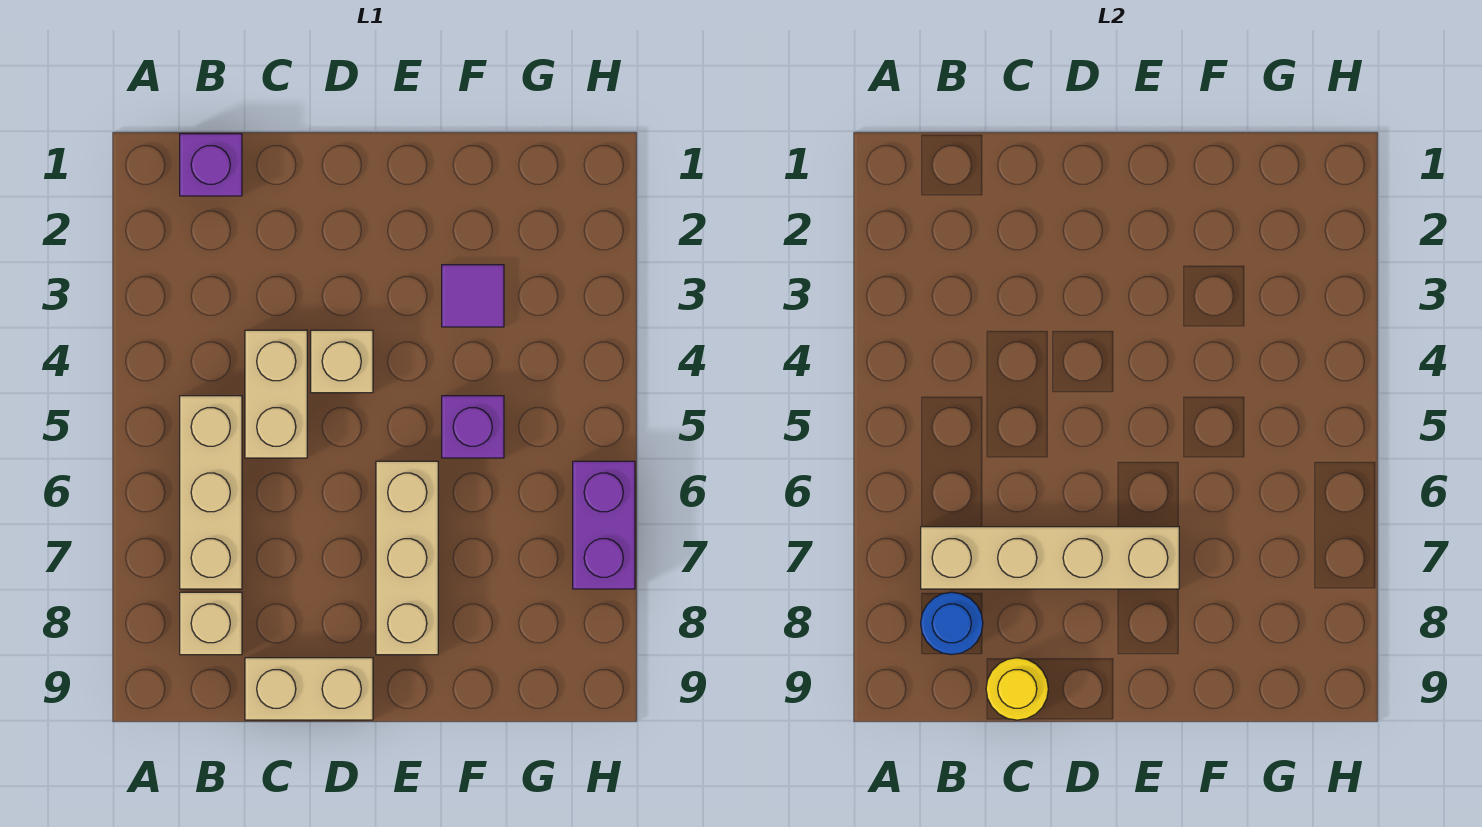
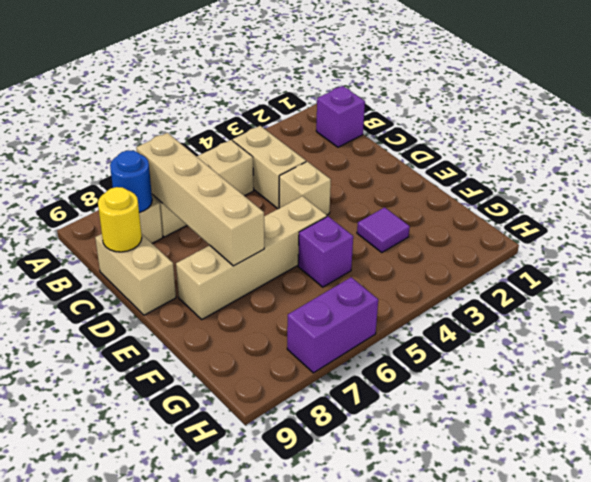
tan 1x2 brick [245,330,307,458] -> tan 1x2 brick turned to [233,126,306,209]
tan 1x3 brick [376,461,438,655] -> tan 1x4 brick [176,196,327,319]

